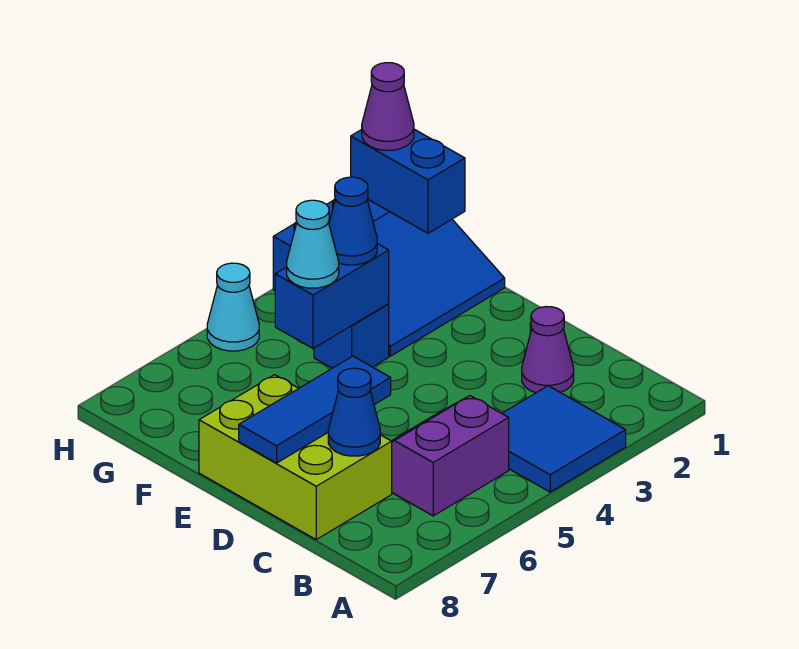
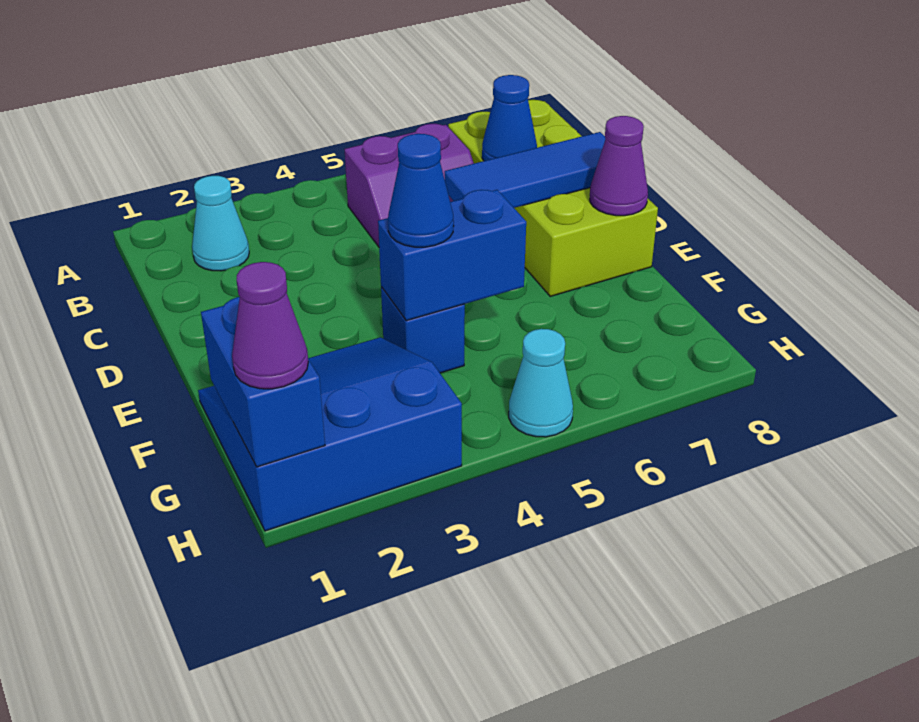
blue 2x2 tile [502,386,626,492] -> none
purple 1x1 cone [522,307,574,393] -> purple 1x1 cone moved to [590,116,648,216]
lime 2x3 brick [199,375,392,539] -> lime 2x4 brick [448,100,658,296]
cyan 1x1 cone [287,200,339,288] -> cyan 1x1 cone moved to [192,176,249,271]

